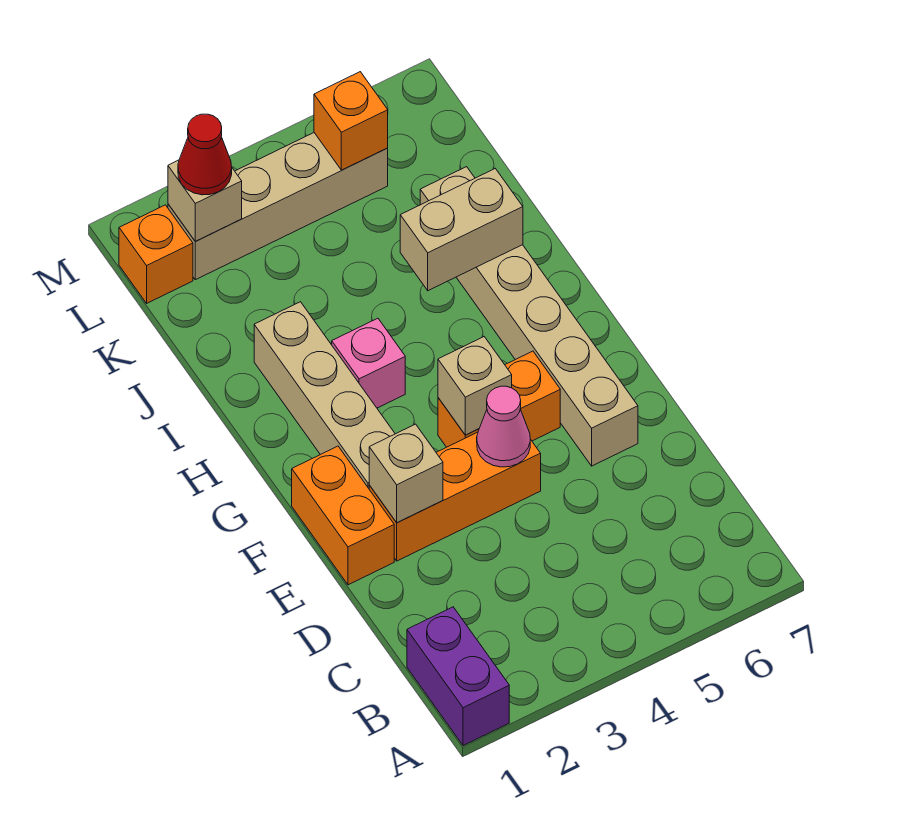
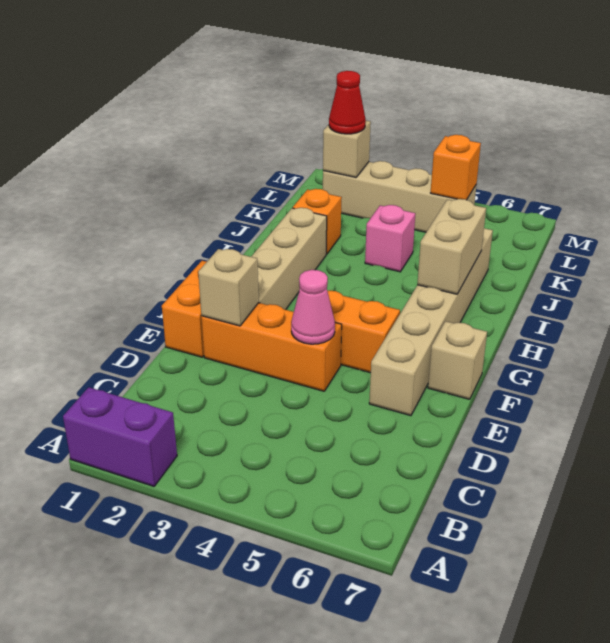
purple 1x2 brick [407,607,509,746] -> purple 1x2 brick turned to [63,387,177,486]
tan 1x1 brick [438,337,512,435] -> tan 1x1 brick moved to [428,321,487,399]
pink 1x1 brick [332,318,405,408] -> pink 1x1 brick moved to [365,205,415,272]
tan 1x2 brick [400,169,523,291] -> tan 1x2 brick turned to [417,199,486,294]
orange 1x1 brick [119,205,193,303] -> orange 1x1 brick moved to [293,189,342,254]

